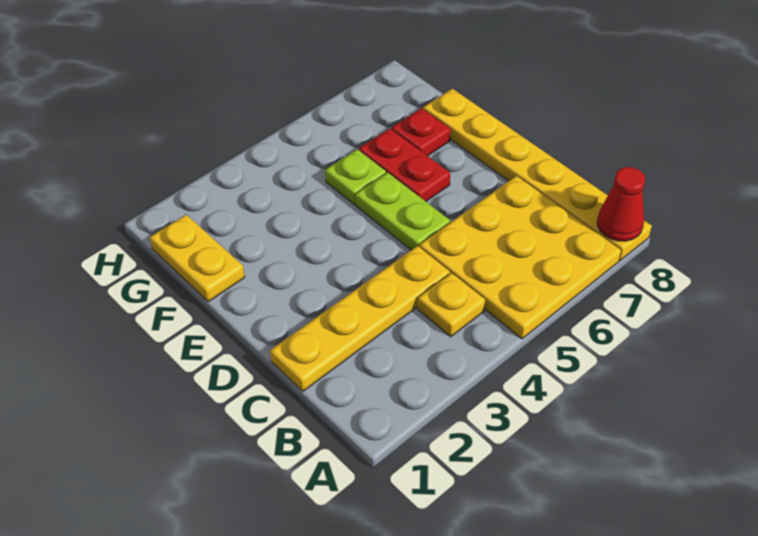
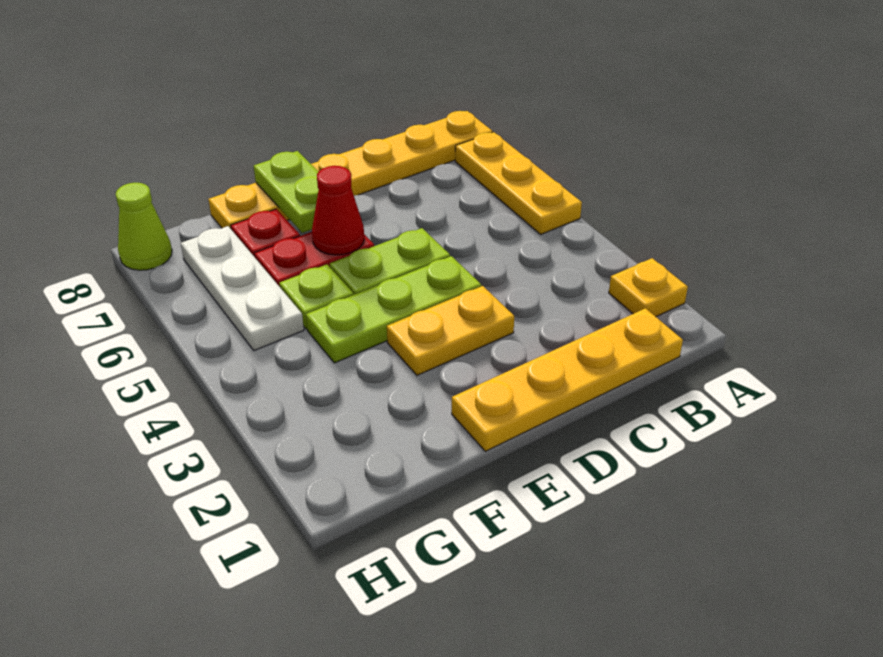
yellow 3x3 plate [419,176,621,339] -> yellow 1x3 plate [455,132,582,234]
red 1x1 cone [597,167,645,241] -> red 1x1 cone moved to [312,166,364,255]
yellow 1x1 plate [418,273,485,337] -> yellow 1x1 plate moved to [609,258,688,317]
yellow 1x4 plate [270,246,450,391] -> yellow 1x4 plate turned to [452,308,683,451]
none -> lime 1x3 plate [306,256,481,363]
none -> lime 1x2 plate [254,151,319,233]
yellow 1x2 plate [150,215,245,302] -> yellow 1x2 plate moved to [387,286,514,375]
none -> white 1x3 plate [181,226,304,351]
none -> lime 1x1 cone [116,183,172,270]

